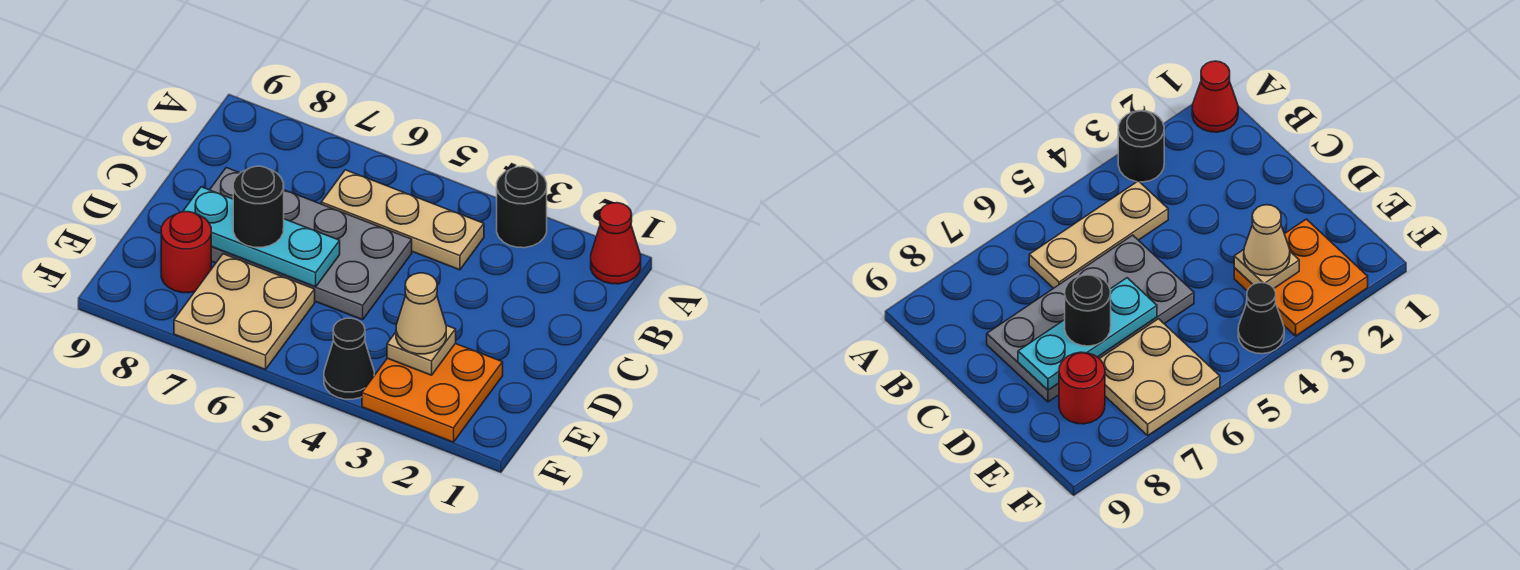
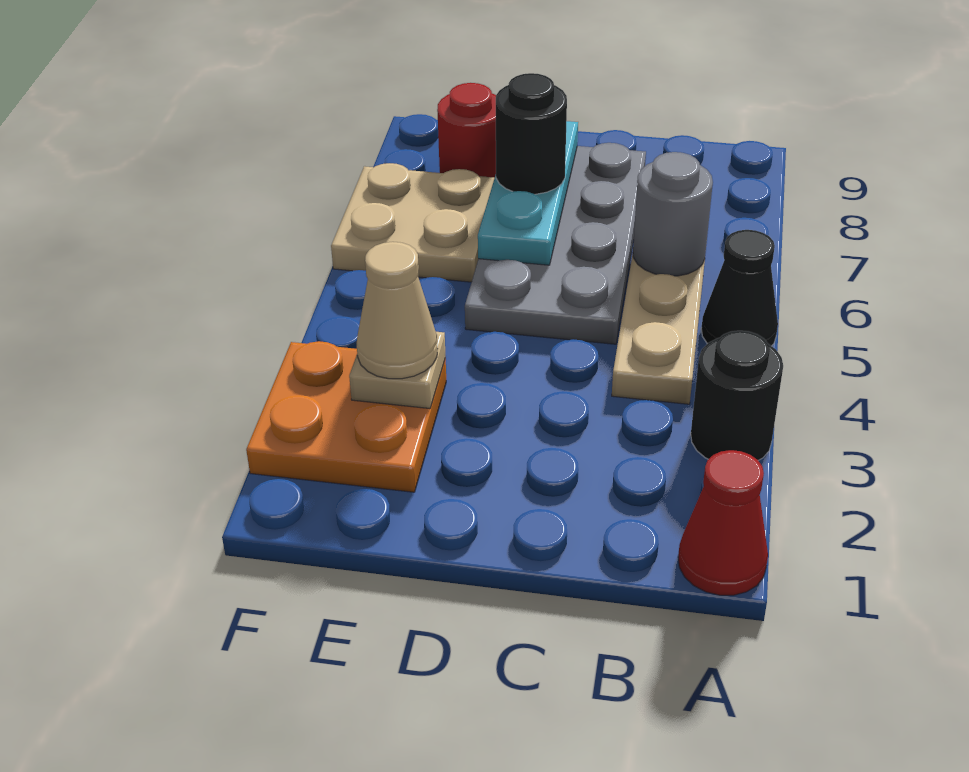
none -> grey 1x1 round brick [633,152,713,276]
black 1x1 cone [324,318,374,399] -> black 1x1 cone moved to [701,230,778,346]

